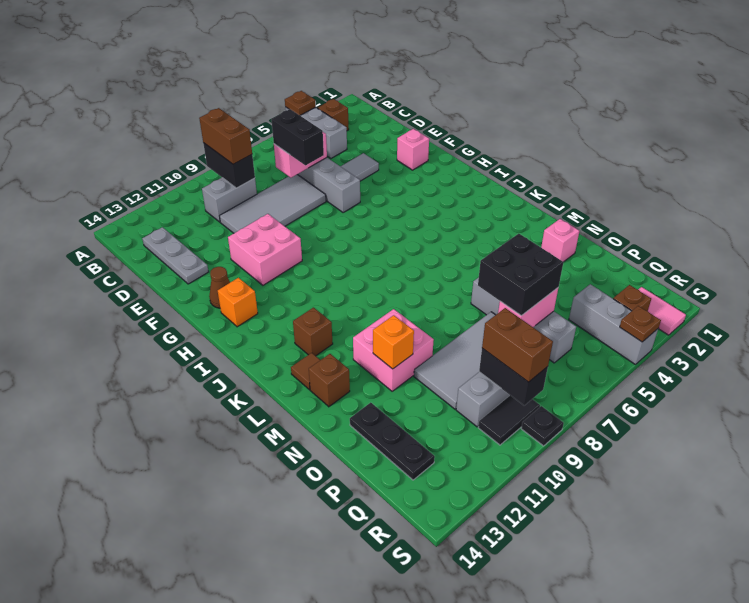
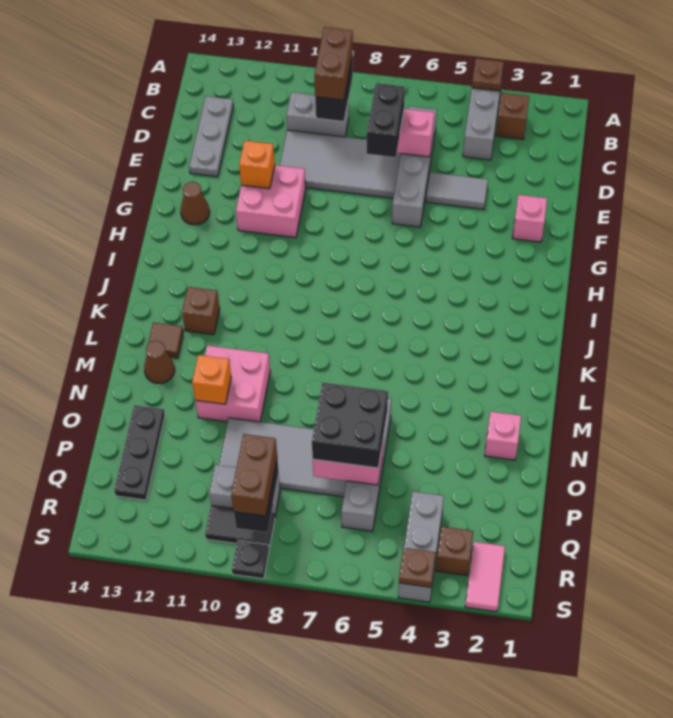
orange 1x1 brick [218,278,258,327] -> orange 1x1 brick moved to [239,141,275,189]
brown 1x1 brick [309,354,350,407] -> brown 1x1 cone [144,341,175,383]

